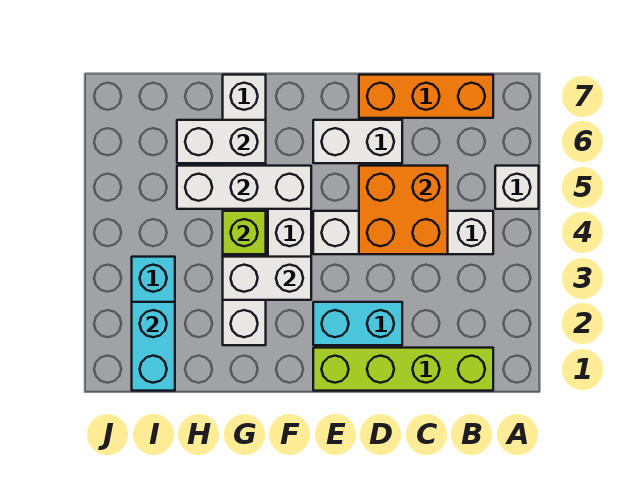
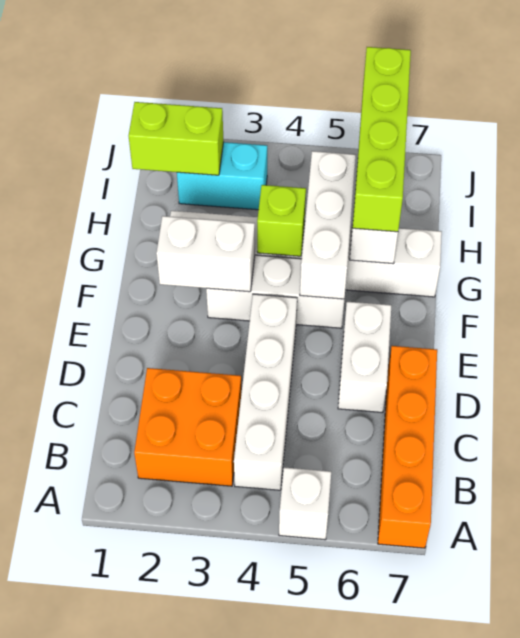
lime 1x4 brick [313,348,493,391] -> lime 1x4 brick moved to [353,47,411,232]
orange 1x3 brick [359,75,493,118] -> orange 1x4 brick [378,346,437,548]
orange 2x2 brick [359,166,448,254] -> orange 2x2 brick moved to [134,368,242,486]
cyan 1x2 brick [313,302,402,345] -> none
white 1x2 brick [223,257,311,300] -> white 1x2 brick turned to [156,216,255,292]
cyan 1x2 brick [132,302,175,391] -> lime 1x2 brick [129,102,224,175]

